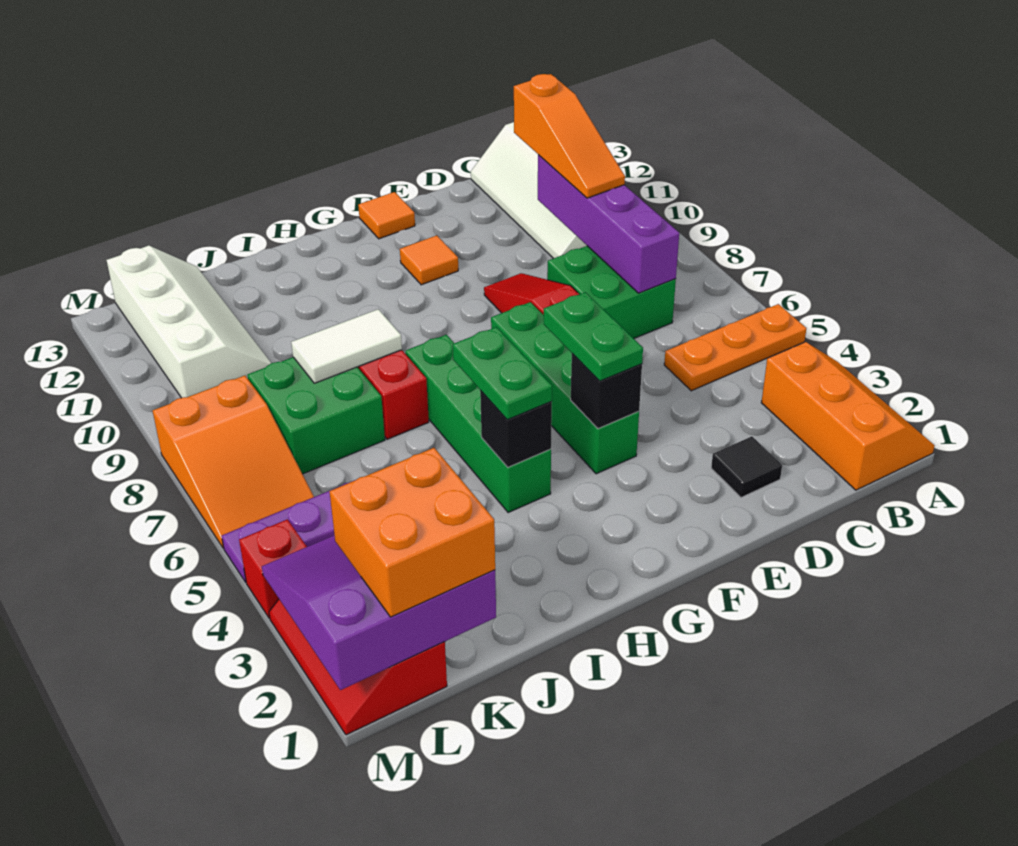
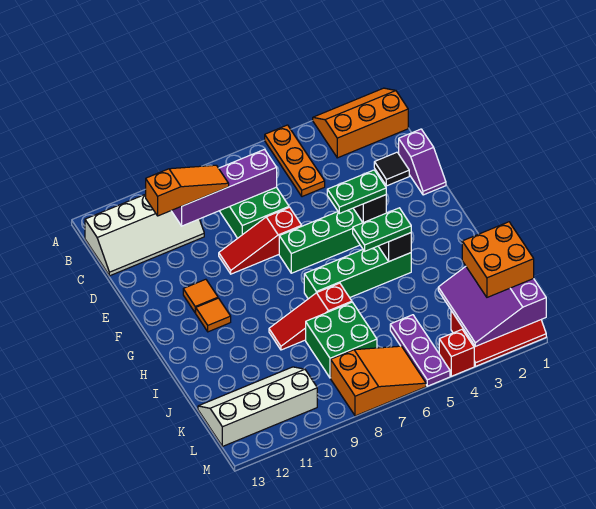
none -> purple 1x2 slope [399,129,446,195]
orange 1x1 tile [358,192,415,239] -> orange 1x1 tile moved to [196,298,231,332]
white 1x2 tile [291,309,402,383] -> none

